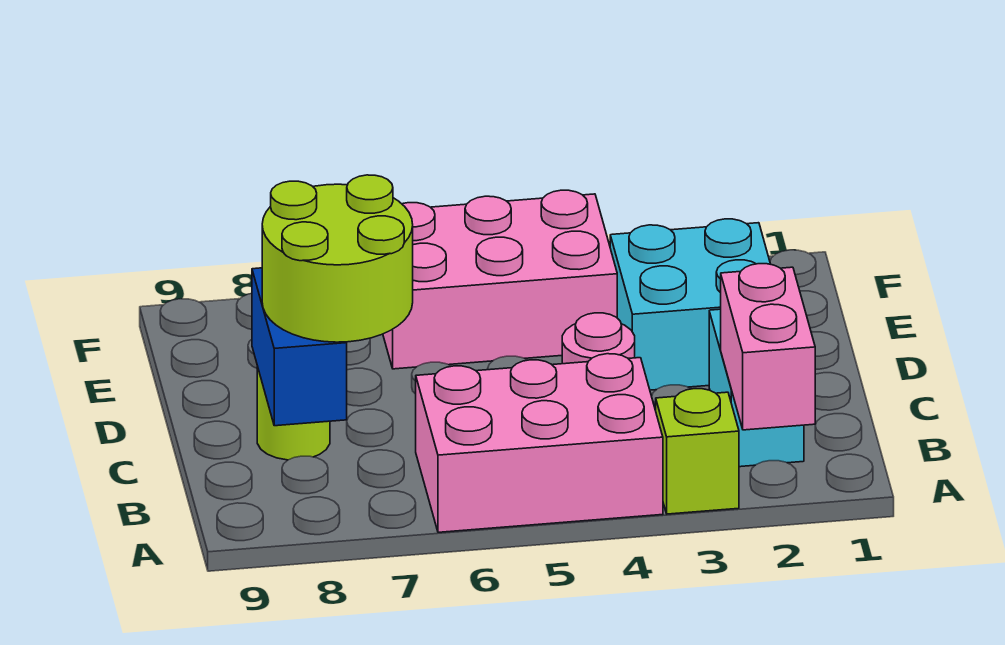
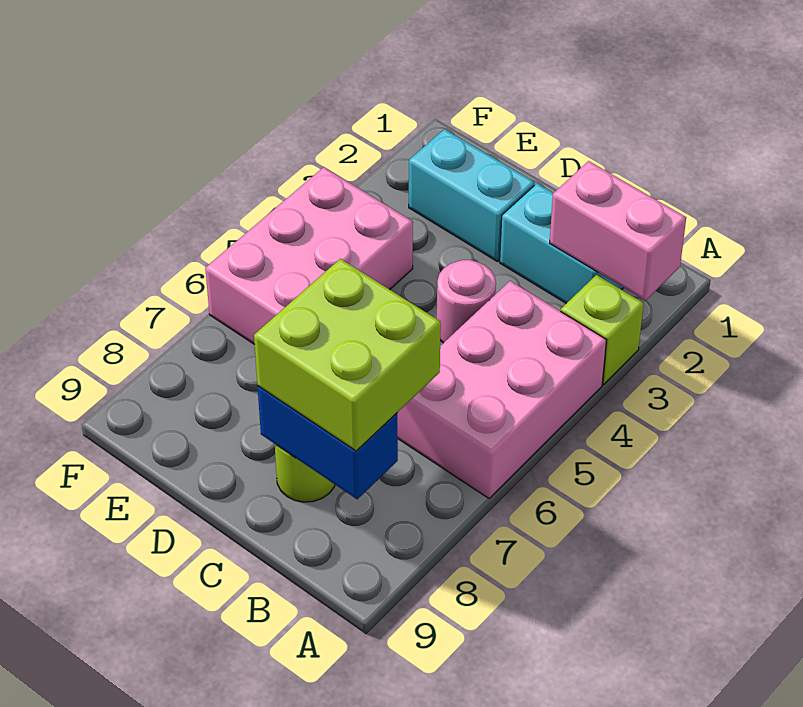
lime 2x2 round brick [262,175,413,342] -> lime 2x2 brick [254,259,441,451]
cyan 2x2 brick [610,219,770,390] -> cyan 1x2 brick [409,129,535,261]

